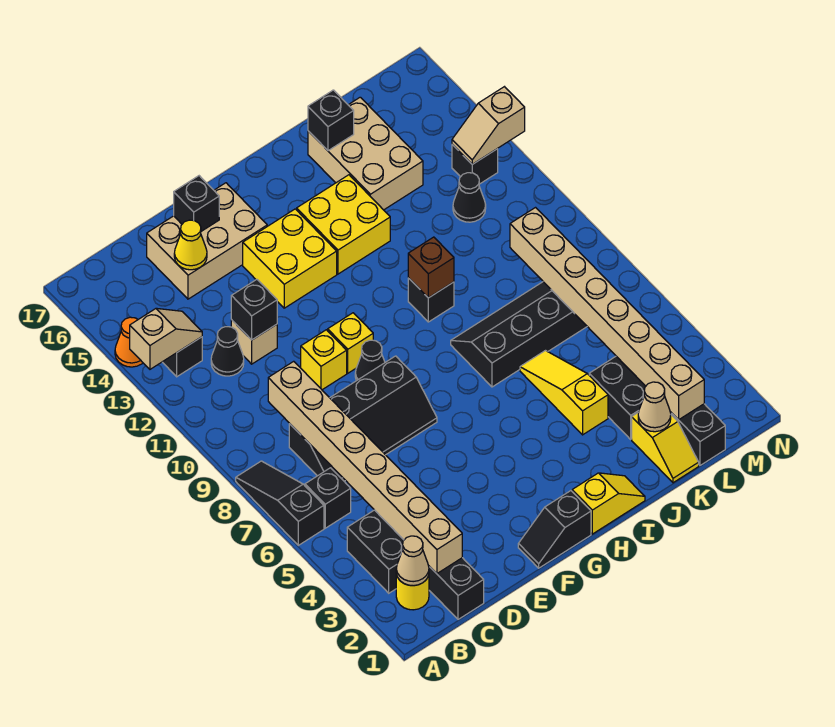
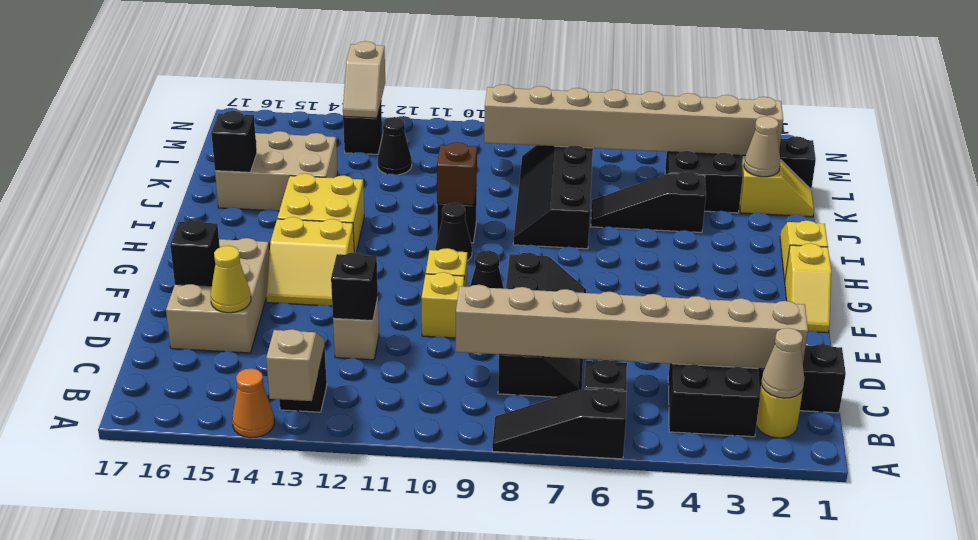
black 1x1 cone [211,327,244,376] -> black 1x1 cone moved to [435,203,472,261]
black 1x2 slope [518,491,591,568] -> yellow 1x2 slope [785,243,831,333]
yellow 2x2 brick [243,209,337,308] -> yellow 2x2 slope [266,217,354,306]
yellow 1x3 slope [520,351,608,435] -> black 1x3 slope [591,171,706,232]

